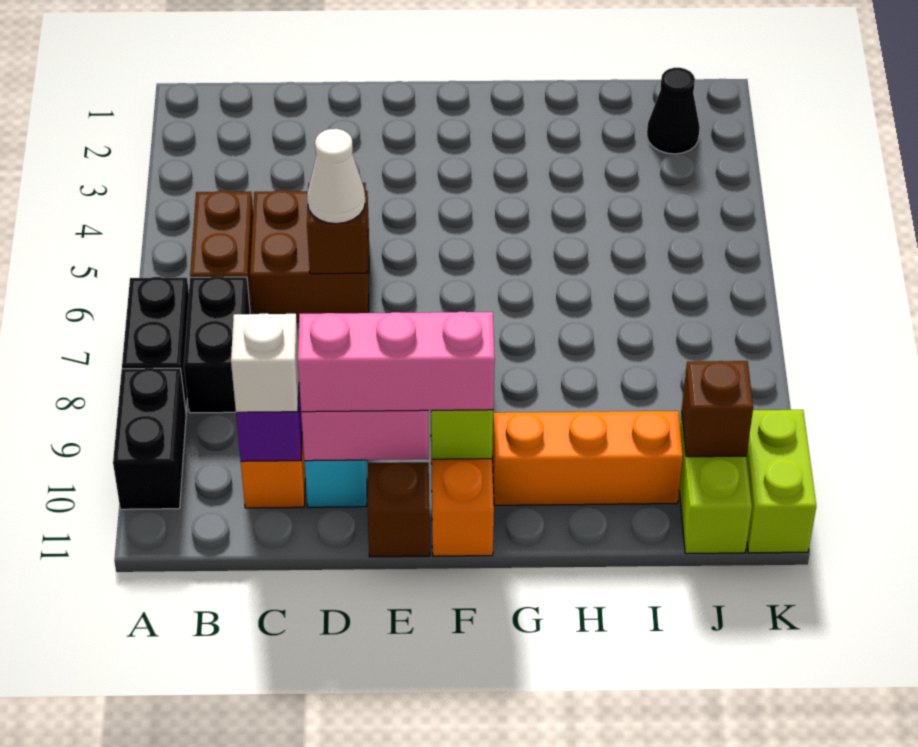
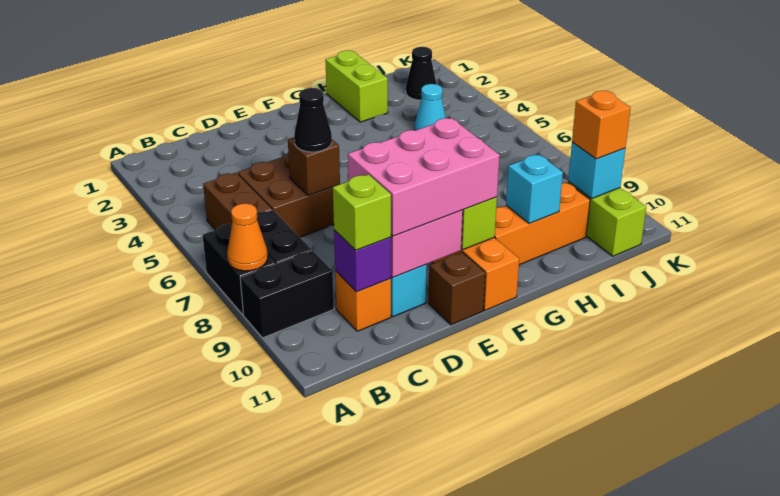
none -> orange 1x1 cone [227,203,268,271]
black 1x2 brick [113,368,186,509] -> black 1x2 brick turned to [240,250,334,338]
white 1x1 brick [231,313,299,412] -> lime 1x1 brick [333,174,391,250]
white 1x1 cone [307,129,365,224] -> black 1x1 cone [294,88,332,152]
pink 1x3 brick [298,312,495,412] -> pink 2x3 brick [348,118,500,236]
none -> cyan 1x1 brick [506,154,563,224]
none -> cyan 1x1 cone [415,84,446,130]
brown 1x1 brick [682,361,753,457] -> cyan 1x1 brick [568,142,625,199]
none -> orange 1x1 brick [572,91,631,159]
lime 1x2 brick [746,410,816,553] -> lime 1x2 brick moved to [325,50,388,122]

